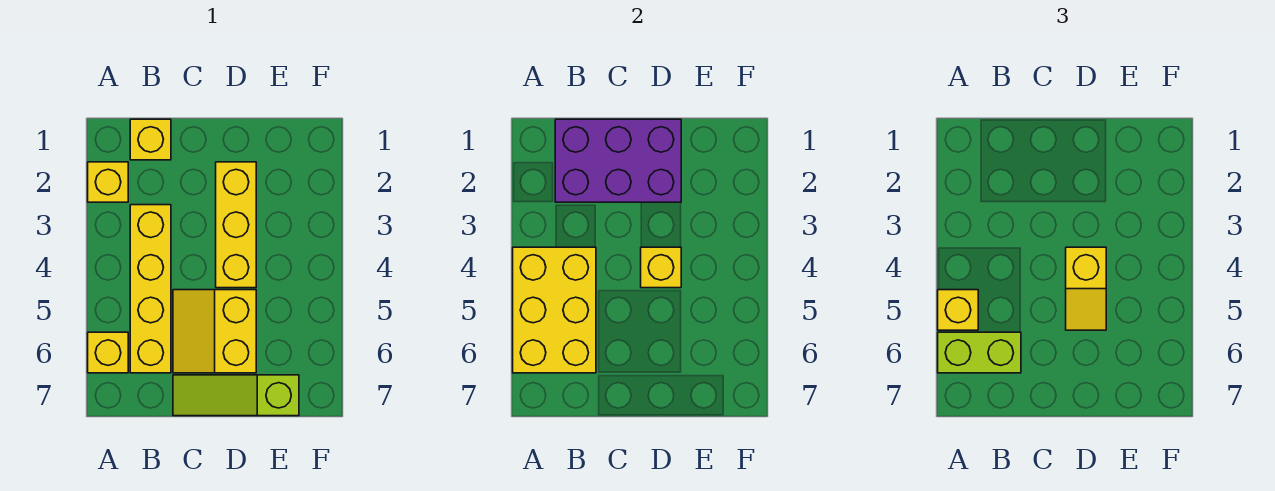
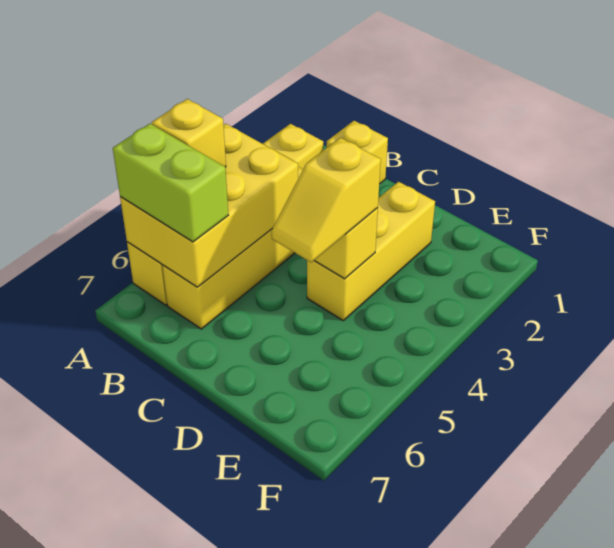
purple 2x3 brick [555,119,681,202] -> none
yellow 2x2 slope [173,290,256,373] -> none
lime 1x3 slope [173,375,299,416] -> none

